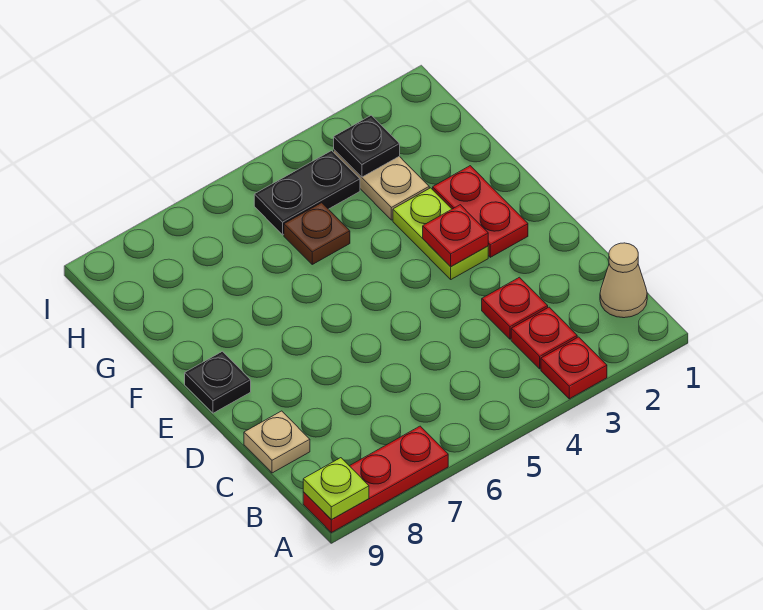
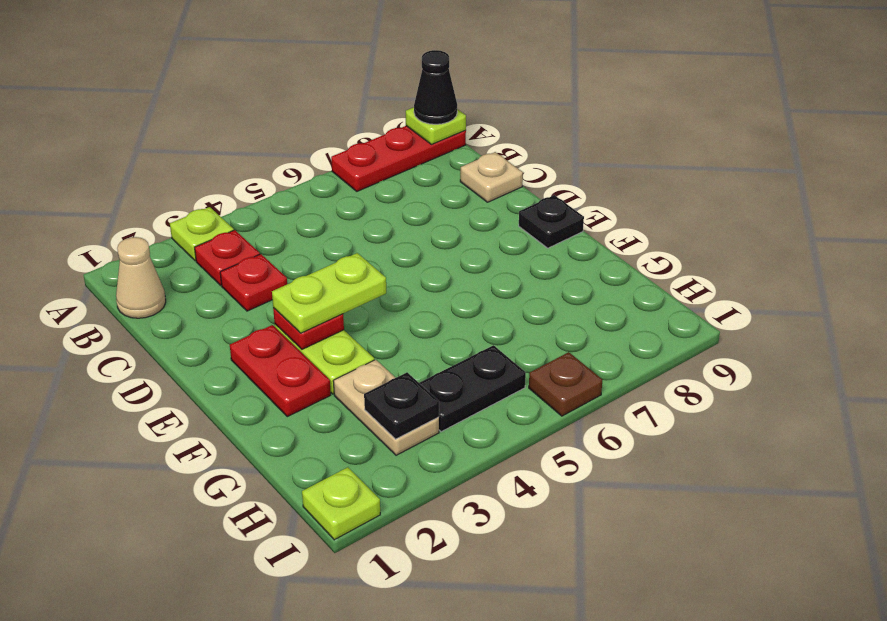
red 1x1 plate [541,337,607,399] -> lime 1x1 plate [170,207,234,261]
none -> black 1x1 cone [414,50,457,124]
none -> lime 1x2 plate [272,253,386,333]
brown 1x1 plate [284,203,350,264] -> brown 1x1 plate moved to [529,352,602,416]
none -> lime 1x1 plate [302,467,380,540]

